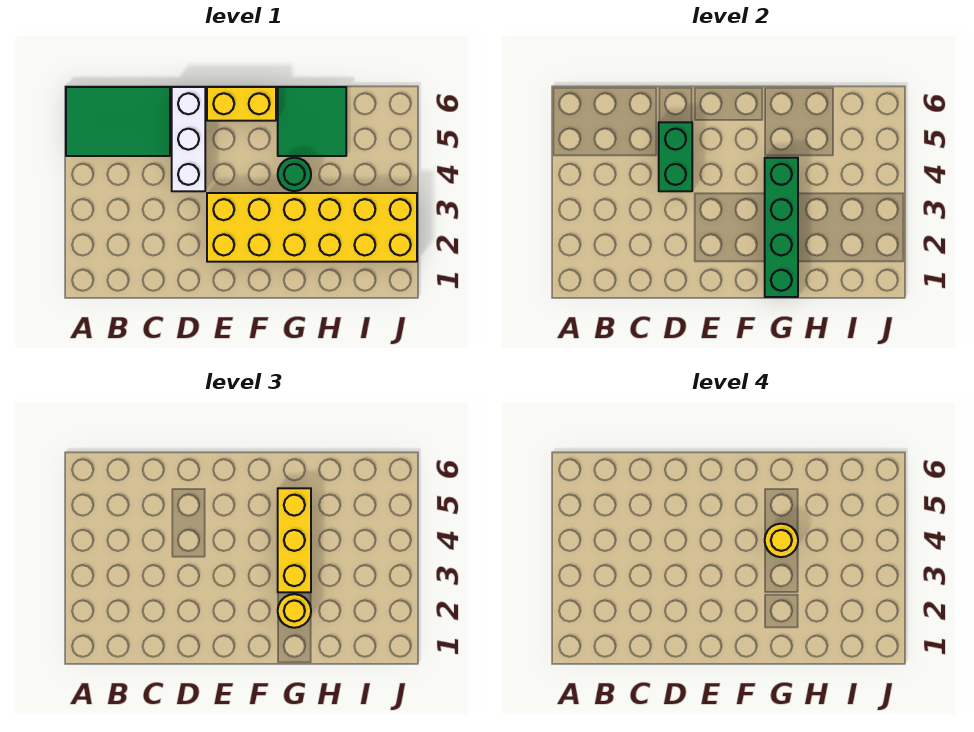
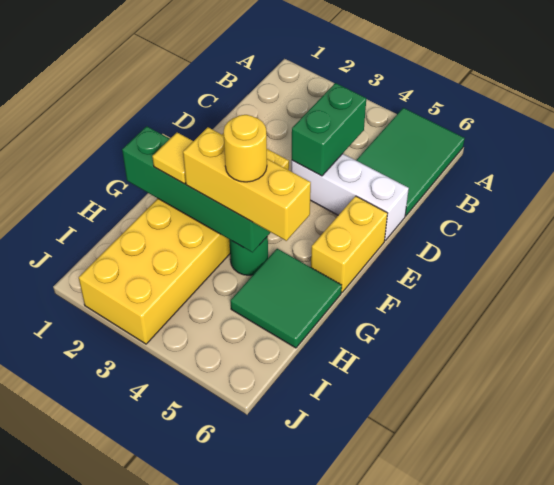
green 1x2 brick [659,122,692,191] -> green 1x2 brick turned to [292,83,366,176]
yellow 1x1 round brick [278,594,311,628] -> yellow 1x1 tile [152,133,193,184]

